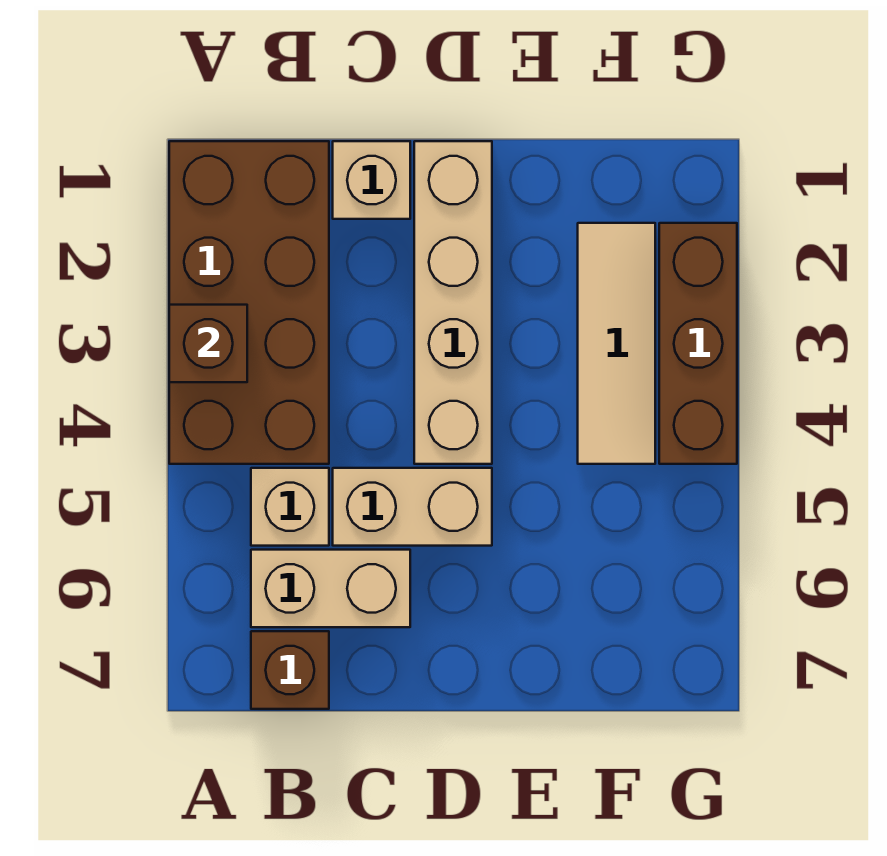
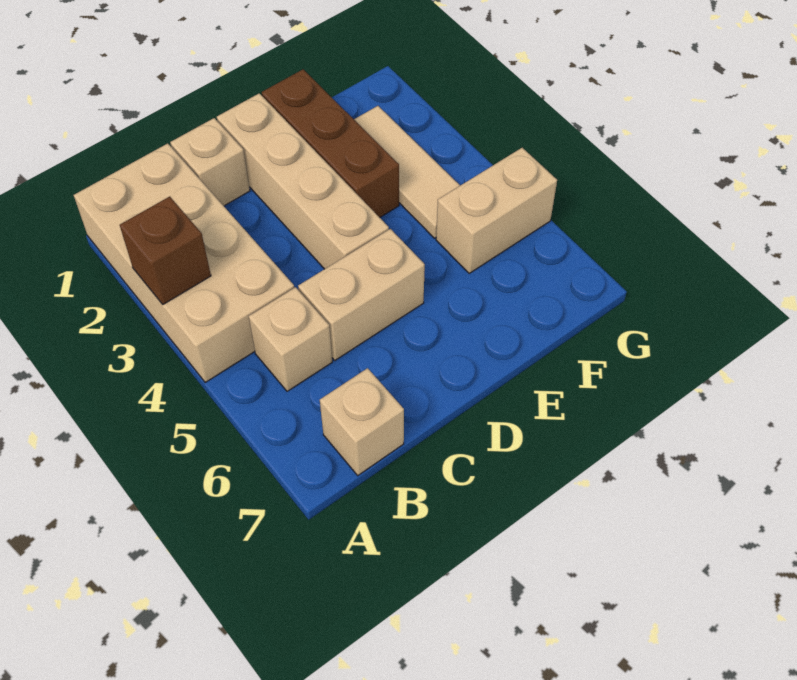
brown 2x4 brick [169,141,329,464] -> tan 2x4 brick [74,143,294,383]
tan 1x2 brick [251,550,410,627] -> tan 1x2 brick moved to [436,148,557,274]
brown 1x1 brick [251,631,329,709] -> tan 1x1 brick [320,368,404,475]
brown 1x3 brick [659,223,737,464] -> brown 1x3 brick moved to [262,69,399,217]

